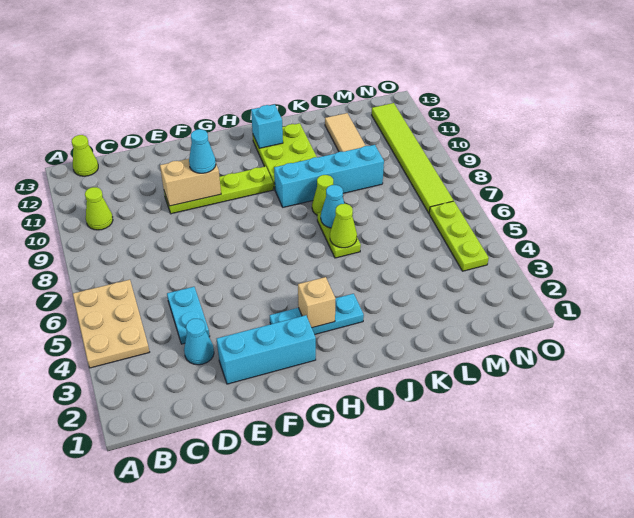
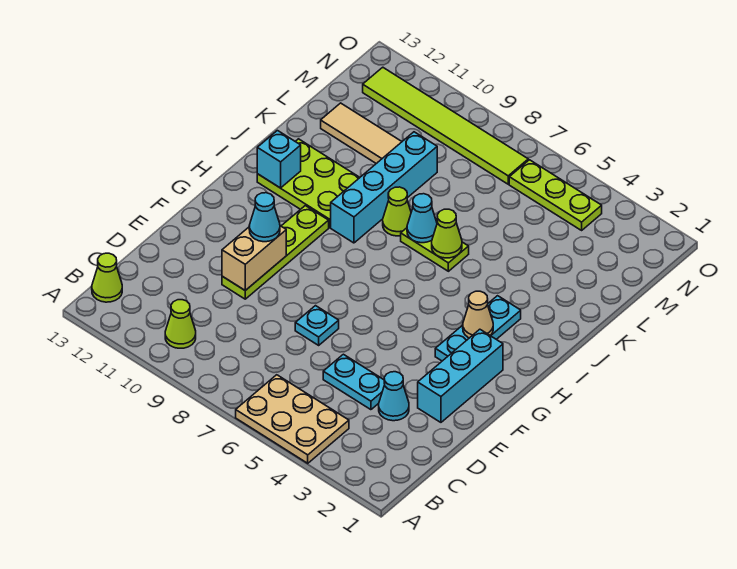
none -> cyan 1x1 plate [295,306,339,345]
tan 1x1 brick [298,277,336,328] -> tan 1x1 cone [463,291,493,338]

